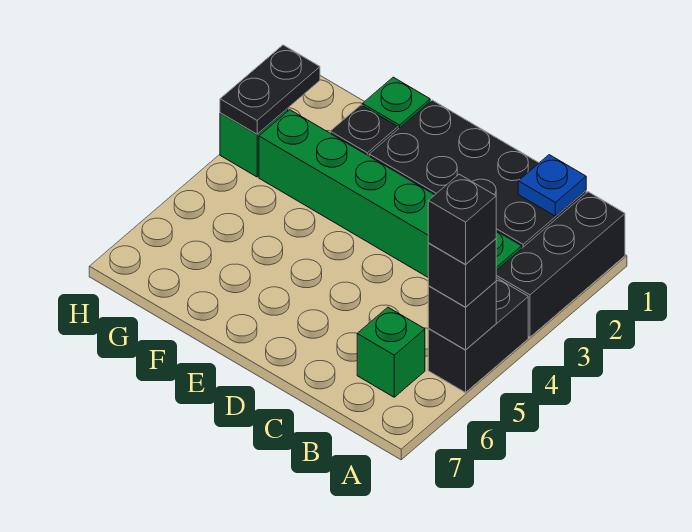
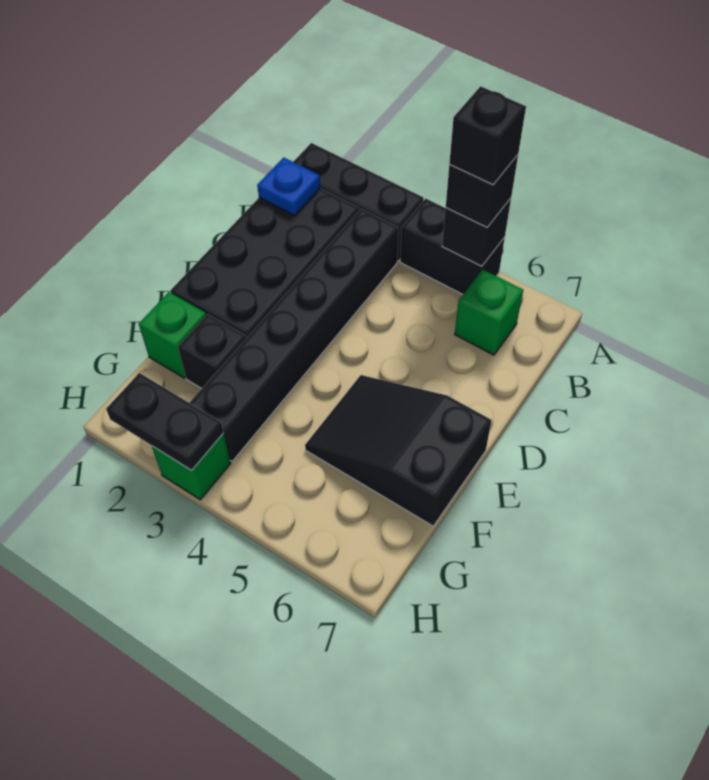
green 1x6 brick [259,110,522,277] -> black 1x6 brick [189,209,398,461]
none -> black 2x3 slope [305,375,491,526]

